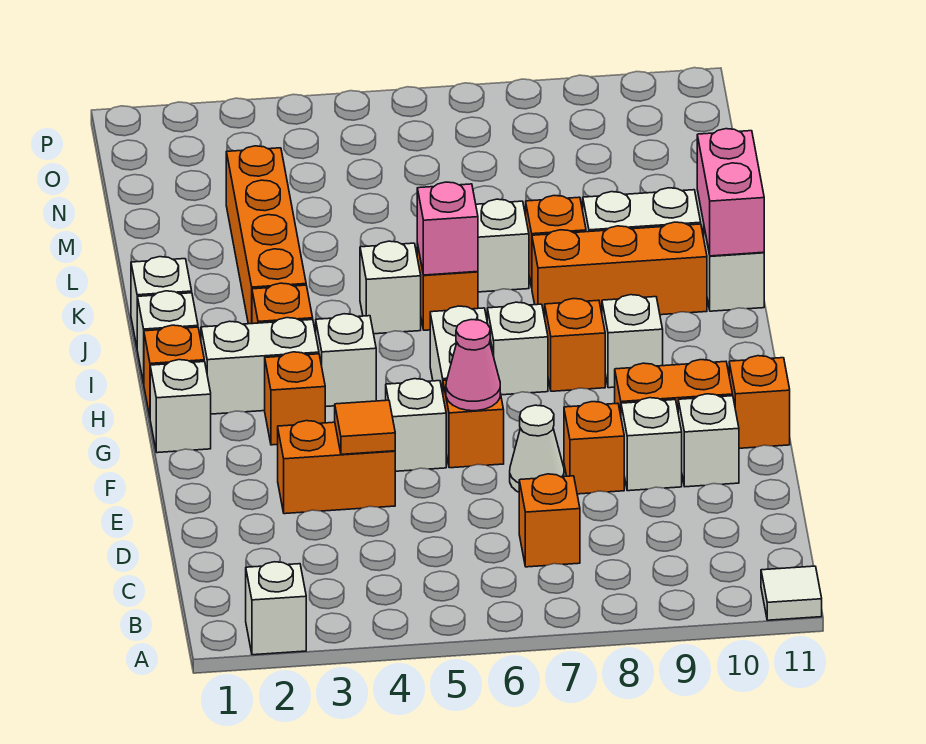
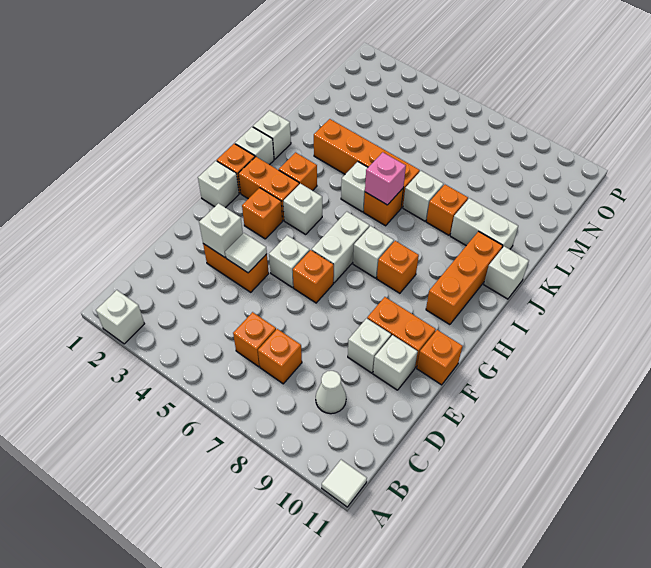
orange 1x1 tile [335,400,395,454] -> white 1x1 tile [225,233,267,273]
white 1x1 cone [510,405,564,492] -> white 1x1 cone moved to [316,371,346,414]
orange 1x1 brick [564,402,624,494] -> orange 1x1 brick moved to [233,312,276,367]
pink 1x1 cone [446,320,500,411] -> none
white 1x2 brick [201,318,319,414] -> orange 1x2 brick [238,157,299,220]
white 1x1 brick [602,295,663,388] -> white 1x1 brick moved to [199,203,243,257]
orange 1x4 brick [226,146,306,324] -> orange 1x4 brick turned to [314,119,420,208]
orange 1x3 brick [532,222,707,318] -> orange 1x3 brick turned to [426,232,503,325]
pink 1x2 brick [697,129,764,256] -> none

